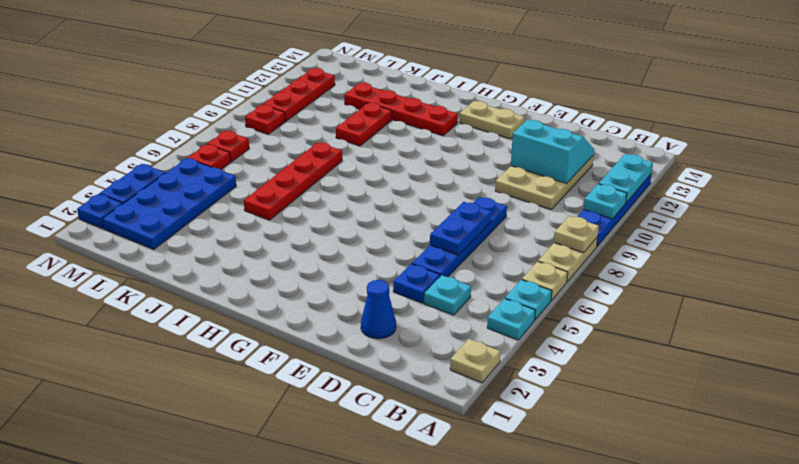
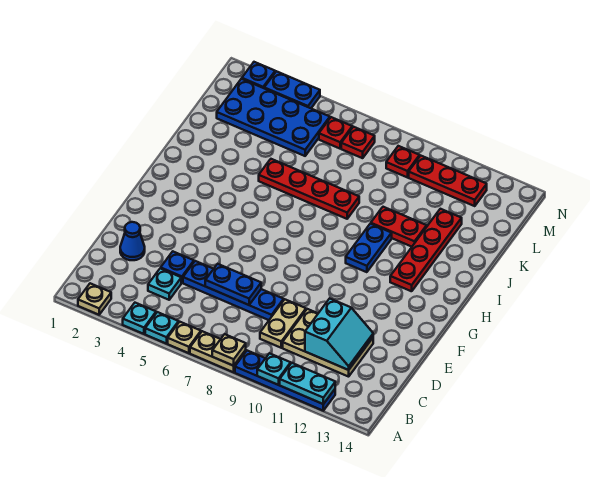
tan 1x2 plate [459,101,524,139] -> tan 1x2 plate moved to [260,300,306,348]
none -> blue 1x2 plate [346,224,392,272]

